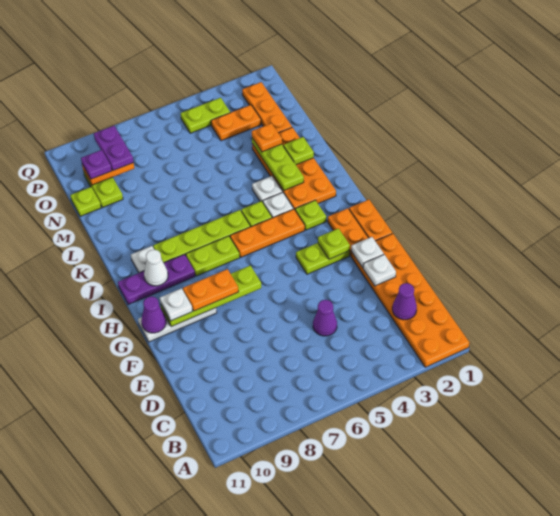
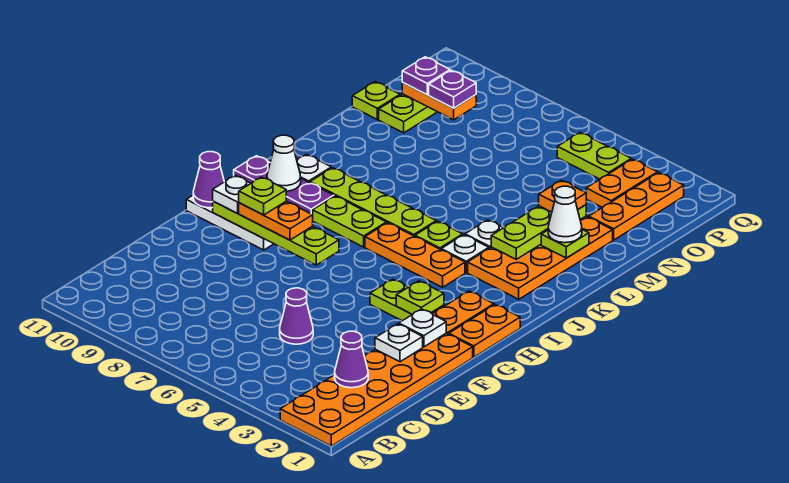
lime 1x1 plate [295,200,326,230] -> lime 1x1 plate moved to [239,177,286,215]
none -> white 1x1 cone [548,186,582,243]
orange 1x2 plate [211,105,261,141] -> orange 1x2 plate turned to [586,159,658,208]
purple 1x2 plate [94,126,134,170] -> purple 1x1 plate [429,70,476,108]

